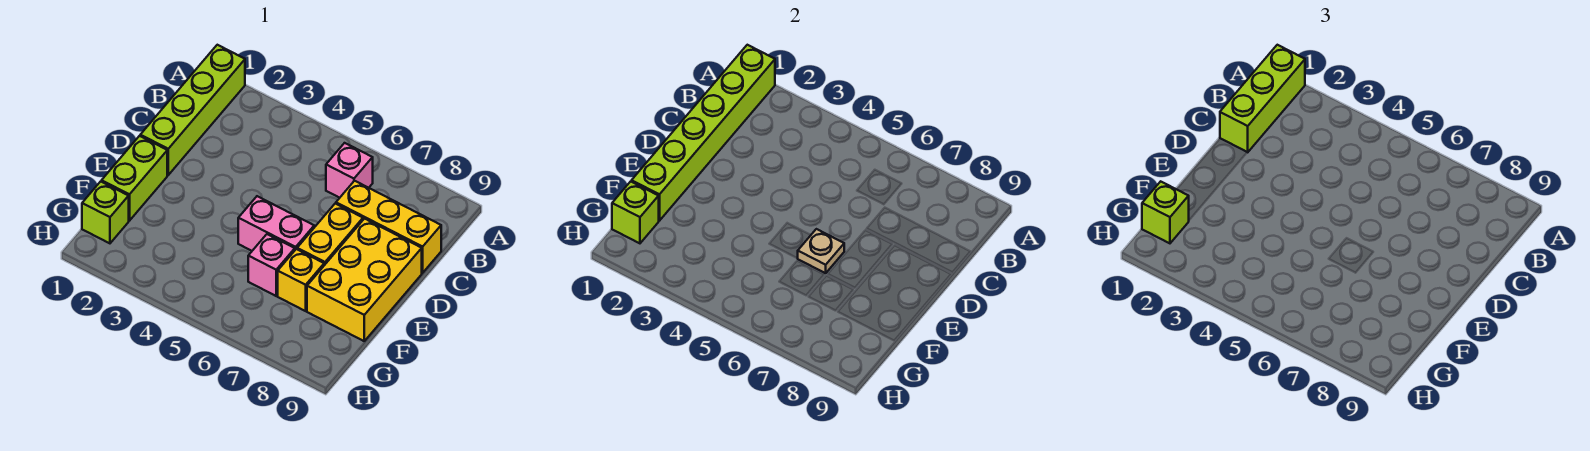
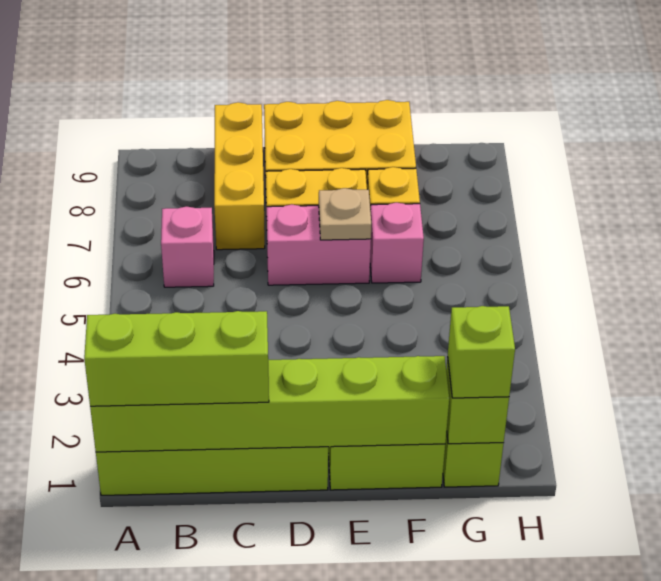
pink 1x2 brick [238,196,314,251] -> pink 1x2 brick turned to [267,204,371,285]

